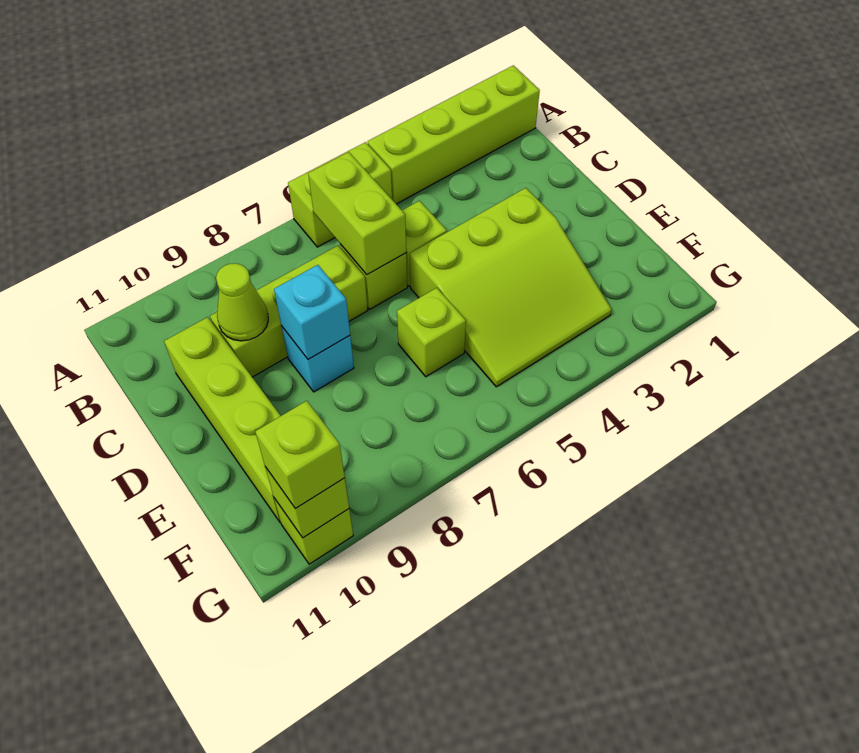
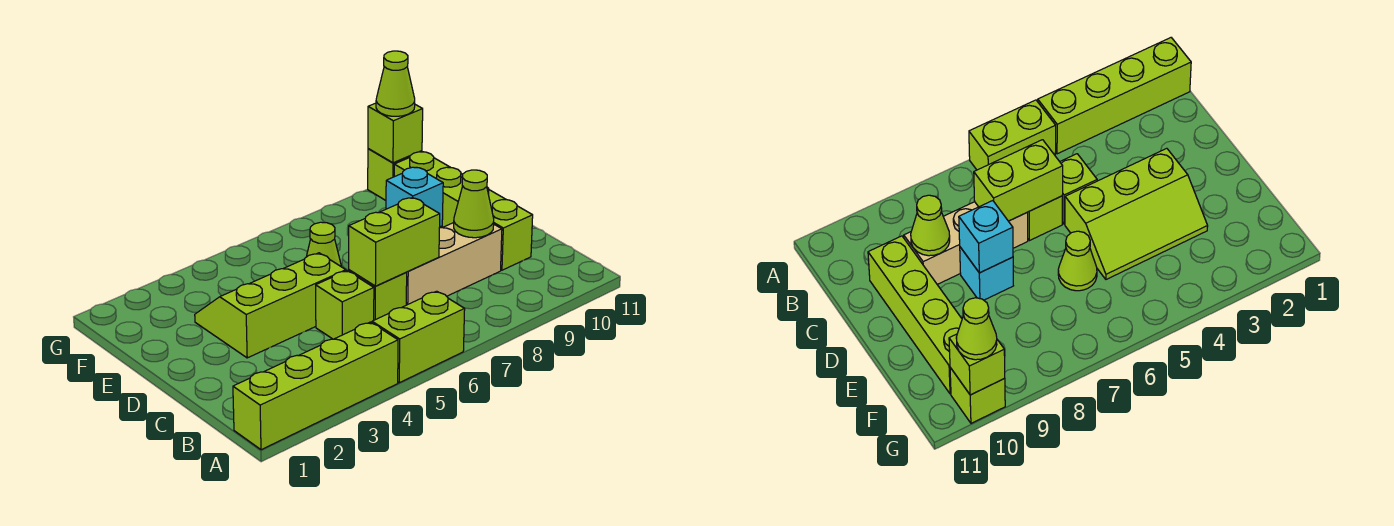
lime 1x2 brick [308,152,406,275] -> lime 1x2 brick turned to [349,198,440,286]
lime 1x3 brick [210,246,368,377] -> tan 1x3 brick [406,223,502,305]
lime 3x3 slope [410,188,612,387] -> lime 2x3 slope [195,253,346,358]
lime 1x1 brick [397,288,466,377] -> lime 1x1 cone [306,222,342,267]
lime 1x1 brick [255,401,345,509] -> lime 1x1 cone [376,51,415,116]

